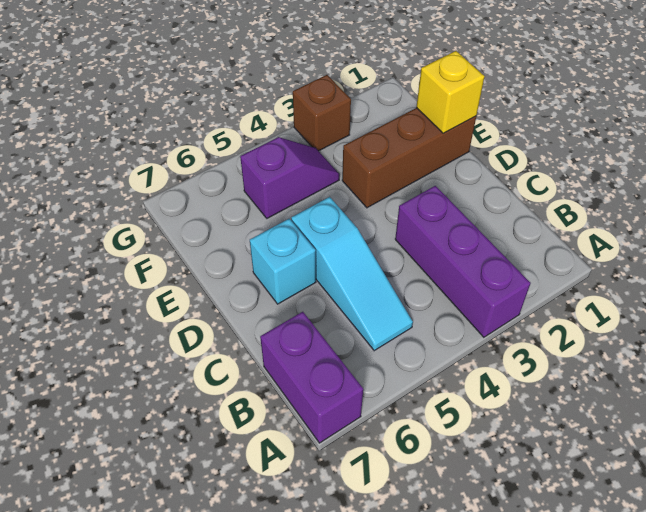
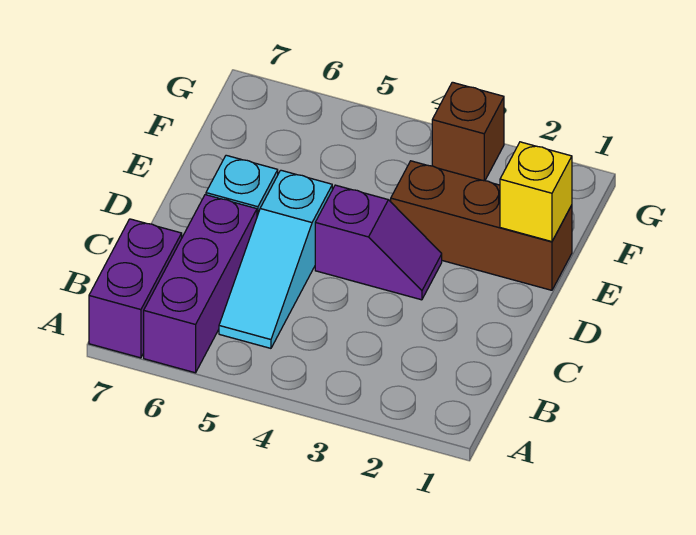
purple 1x3 brick [395,186,531,337] -> purple 1x3 brick moved to [144,195,257,373]
purple 1x2 slope [240,137,339,218] -> purple 1x2 slope moved to [315,185,442,300]

